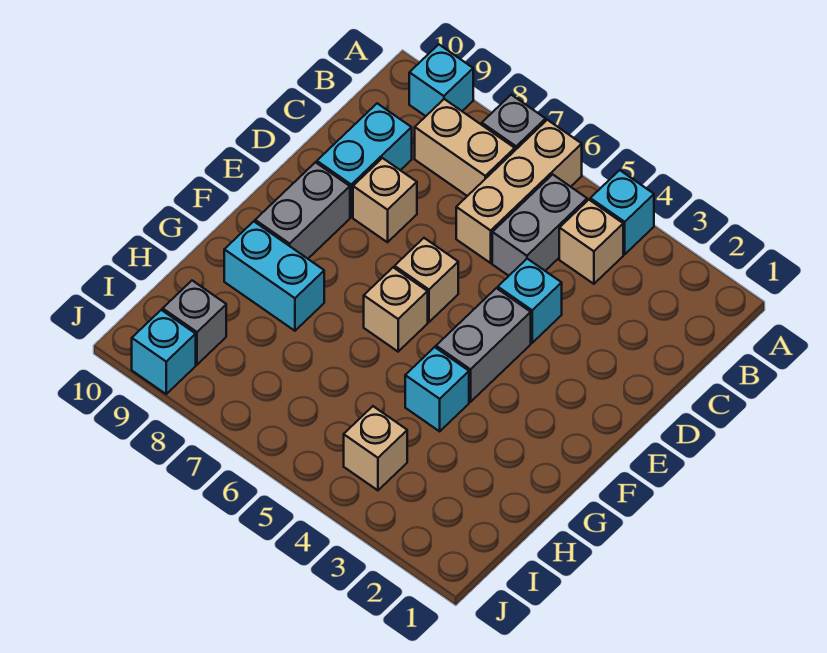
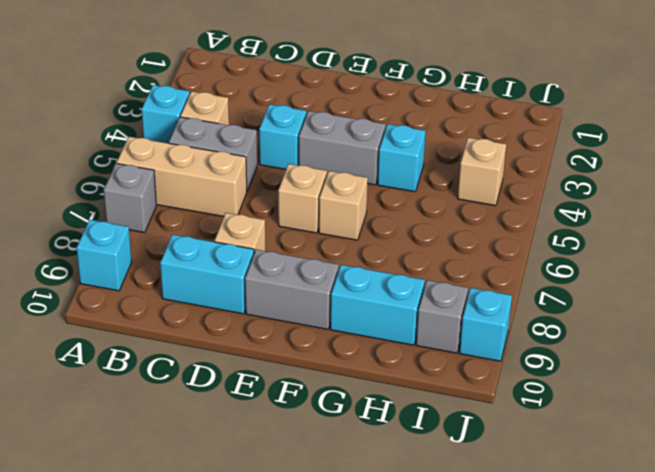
tan 1x2 brick [415,99,515,196] -> none
cyan 1x2 brick [224,221,324,331] -> cyan 1x2 brick turned to [330,265,425,345]

